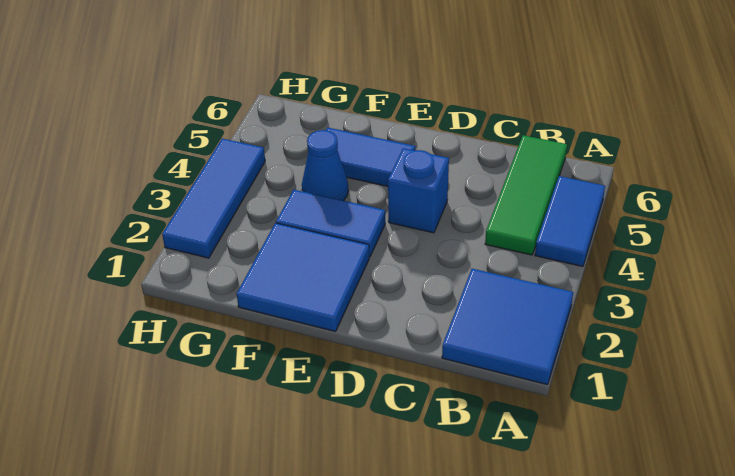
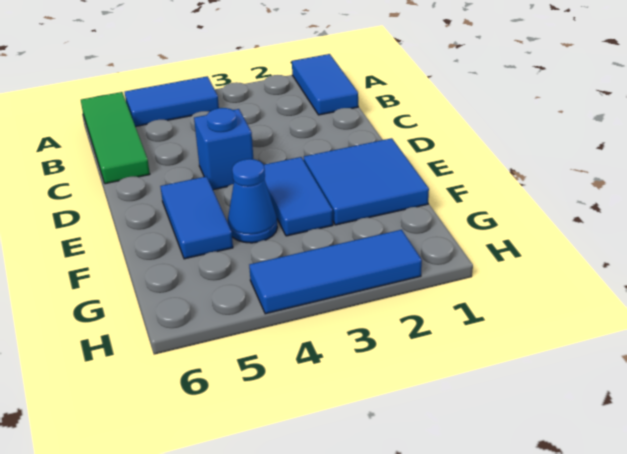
blue 2x2 tile [442,269,573,385] -> blue 1x2 tile [292,54,358,115]
green 1x3 tile [485,135,567,255] -> green 1x3 tile turned to [81,92,150,184]

